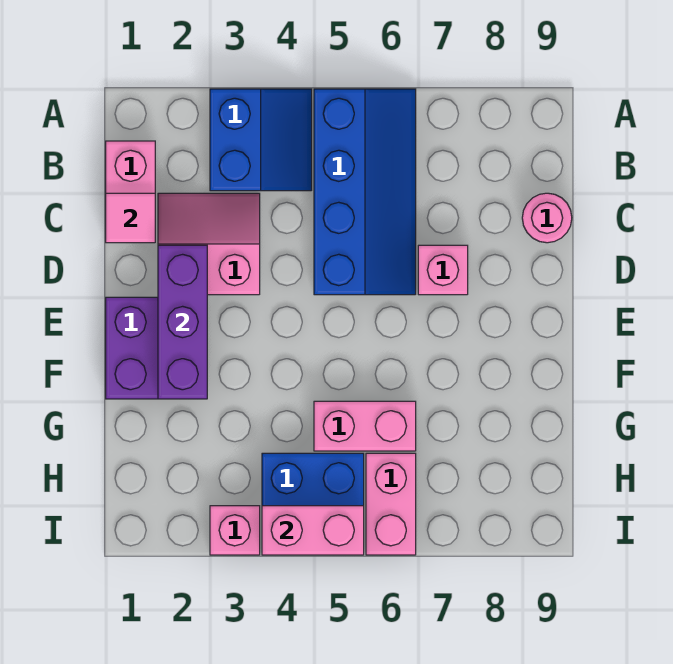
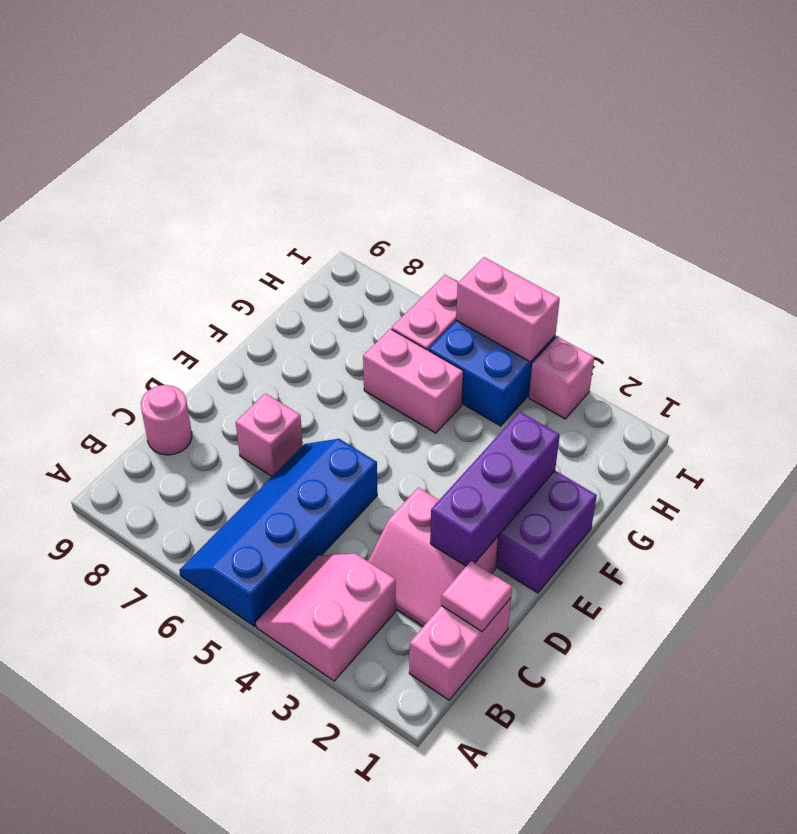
blue 2x2 slope [210,89,312,191] -> pink 2x2 slope [256,554,396,681]

